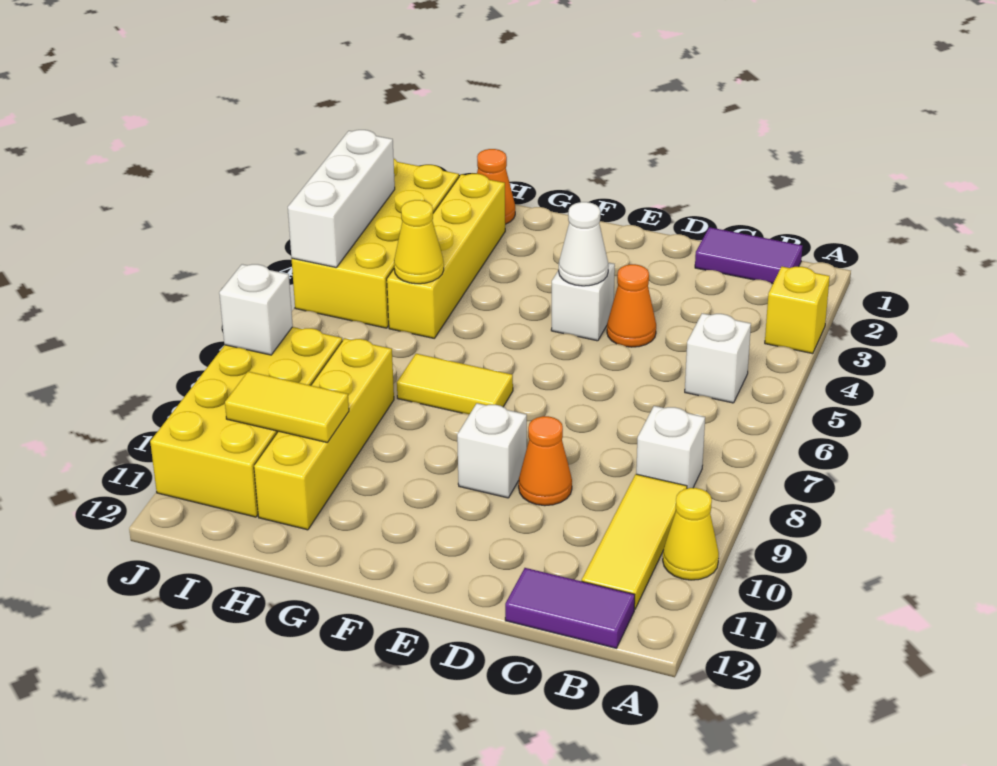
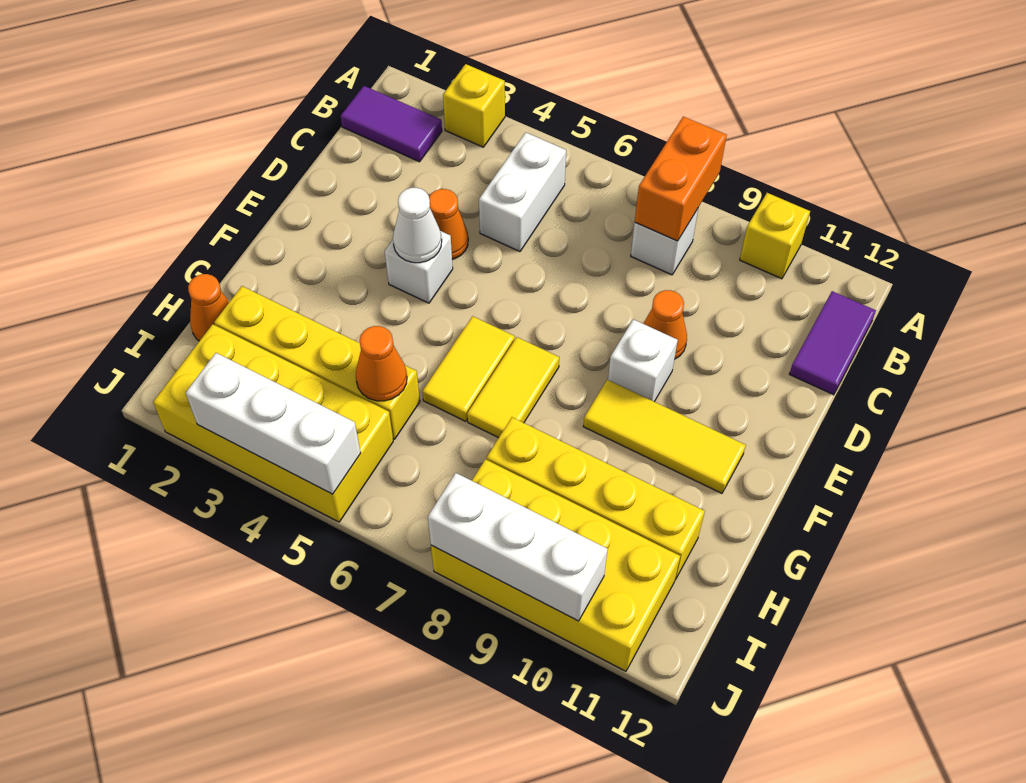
none -> orange 1x2 brick [635,117,727,241]
yellow 1x1 cone [663,488,719,580] -> yellow 1x1 brick [740,193,810,279]
purple 1x2 tile [695,227,803,284] -> purple 1x2 tile turned to [341,86,442,162]
white 1x1 brick [685,313,751,403] -> white 1x2 brick [479,132,566,252]
yellow 1x3 tile [582,474,687,609] -> yellow 1x3 tile moved to [583,380,746,493]
yellow 1x1 cone [394,200,444,284] -> orange 1x1 cone [356,326,407,401]
yellow 1x2 tile [225,371,349,443] -> yellow 1x2 tile moved to [422,316,515,421]
white 1x1 brick [219,264,293,355] -> white 1x3 brick [428,473,607,621]

